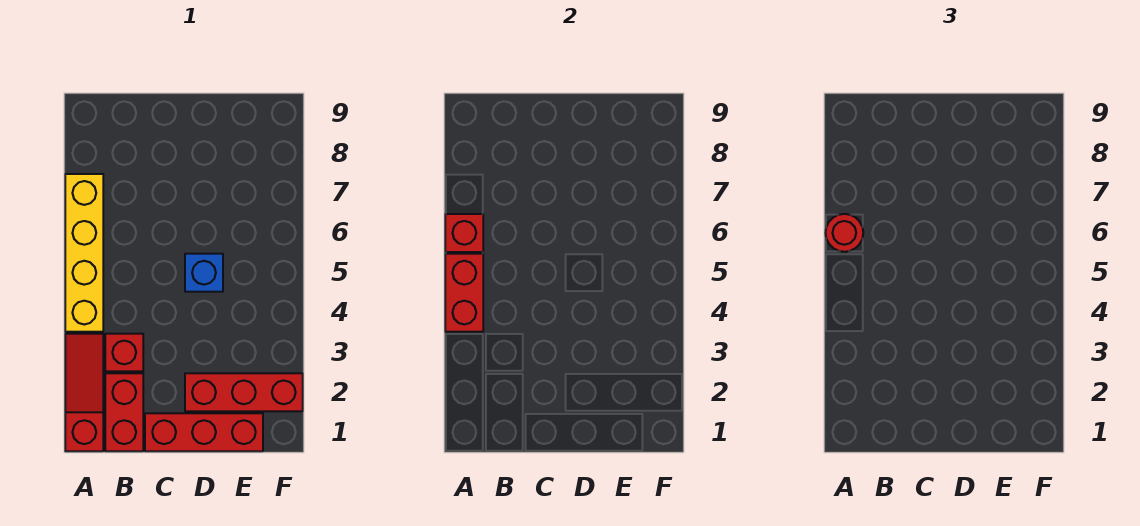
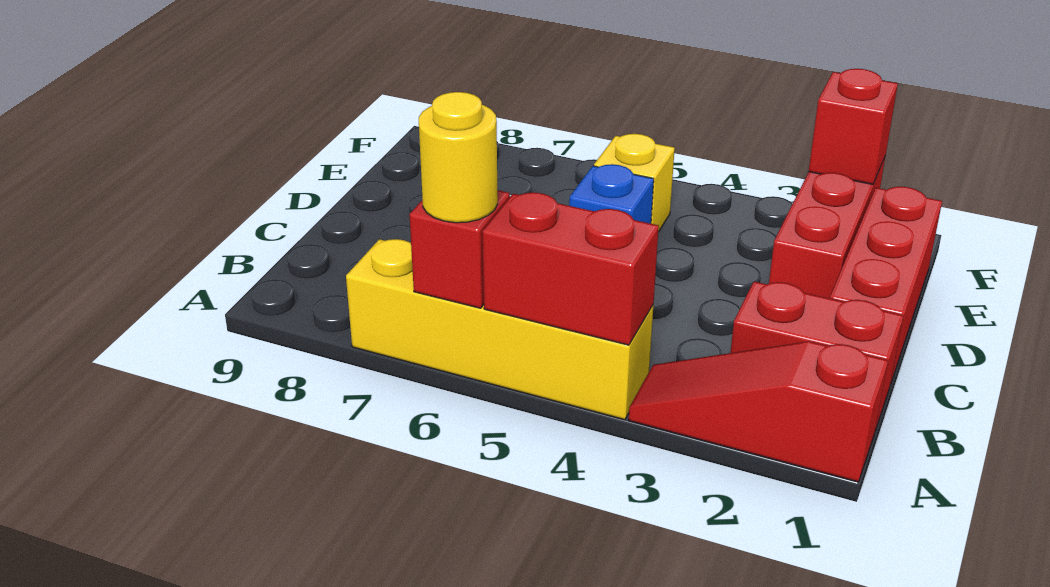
red 1x1 round brick [825,214,863,252] -> yellow 1x1 round brick [419,92,498,223]
red 1x1 brick [105,334,143,371] -> red 1x1 brick moved to [809,69,898,184]
none -> yellow 1x1 brick [594,134,675,232]

